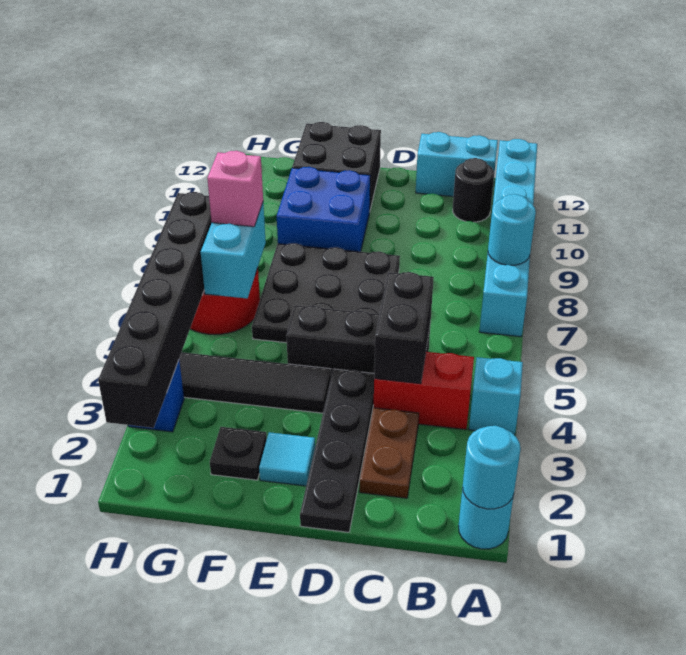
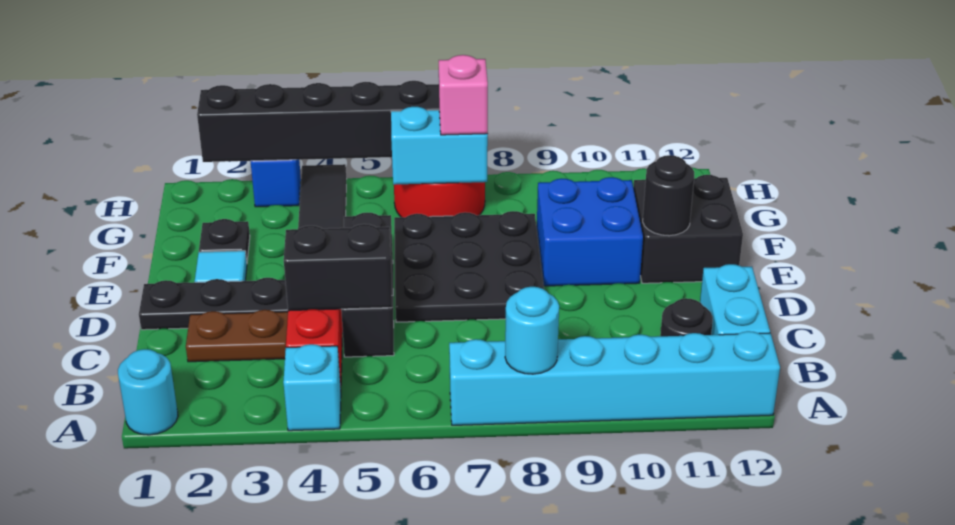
cyan 1x1 round brick [463,426,521,509] -> none
none -> black 1x1 round brick [643,155,694,236]

